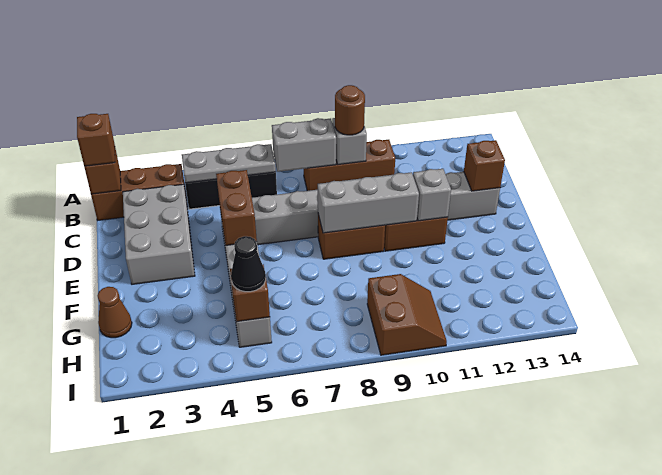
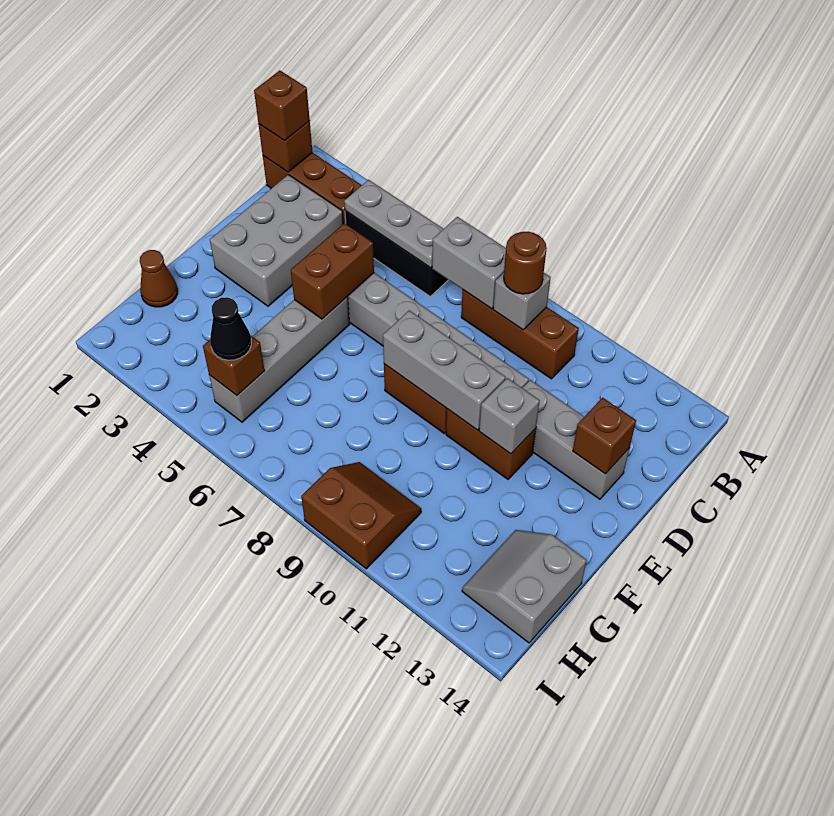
none -> grey 2x2 slope [462,530,587,643]
brown 2x2 slope [367,274,447,355] -> brown 2x2 slope turned to [301,462,421,569]

